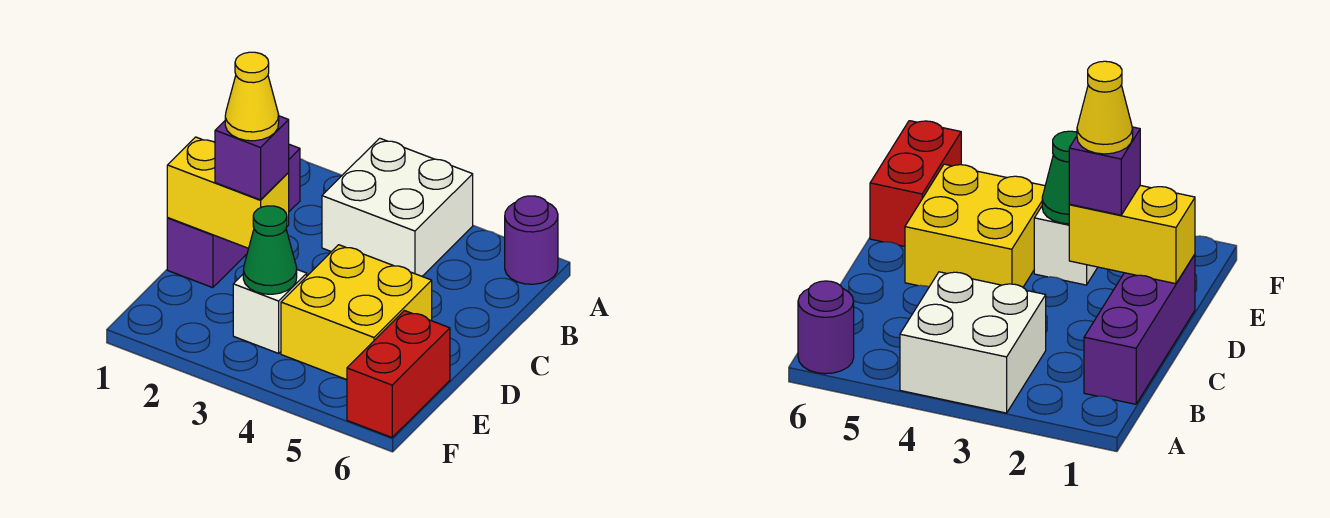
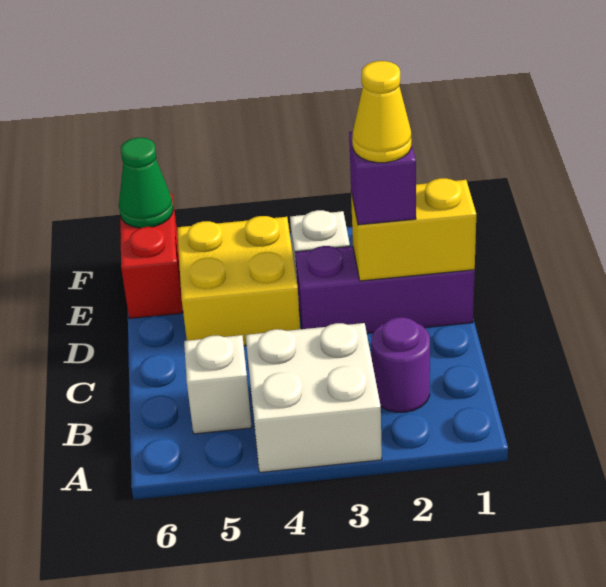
purple 1x1 round brick [505,196,558,284] -> purple 1x1 round brick moved to [371,317,430,412]
purple 1x3 brick [167,144,300,288] -> purple 1x3 brick turned to [295,246,475,333]
none -> white 1x1 brick [184,335,252,434]
green 1x1 cone [243,206,297,294] -> green 1x1 cone moved to [119,138,173,228]

